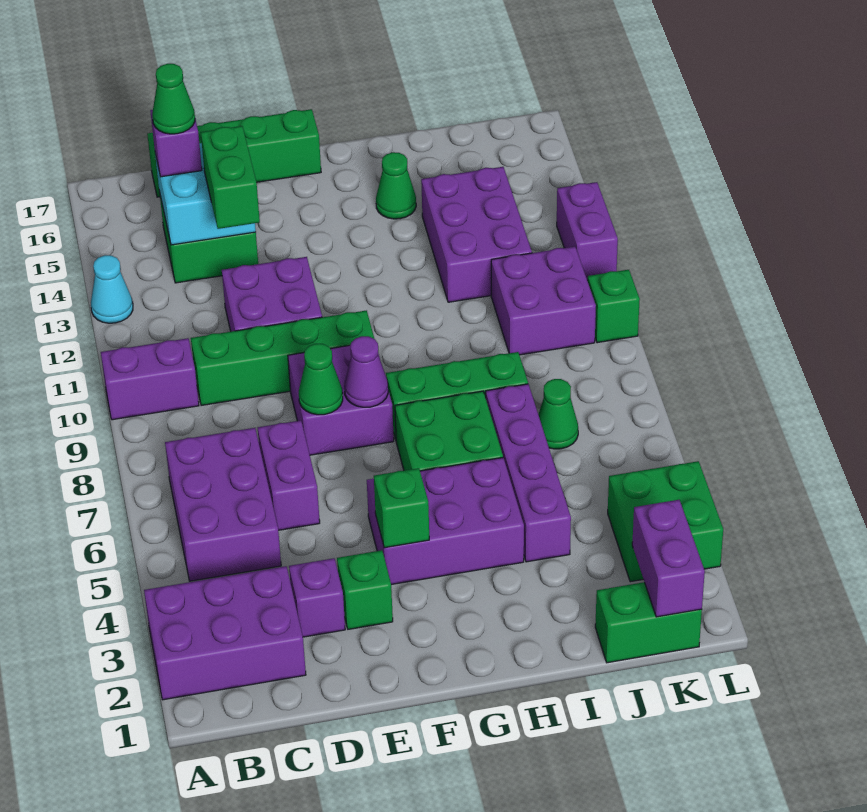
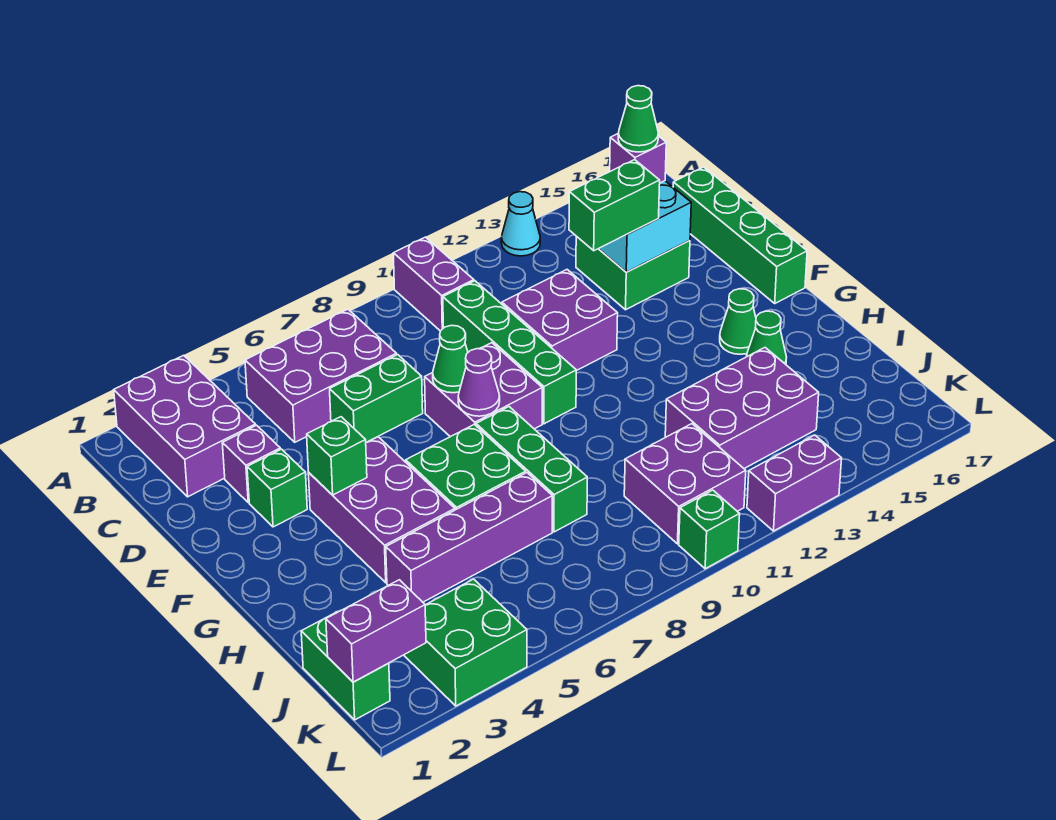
purple 1x2 brick [258,420,320,530] -> green 1x2 brick [330,355,423,442]
green 1x1 cone [538,379,578,449] -> green 1x1 cone moved to [720,289,756,354]

